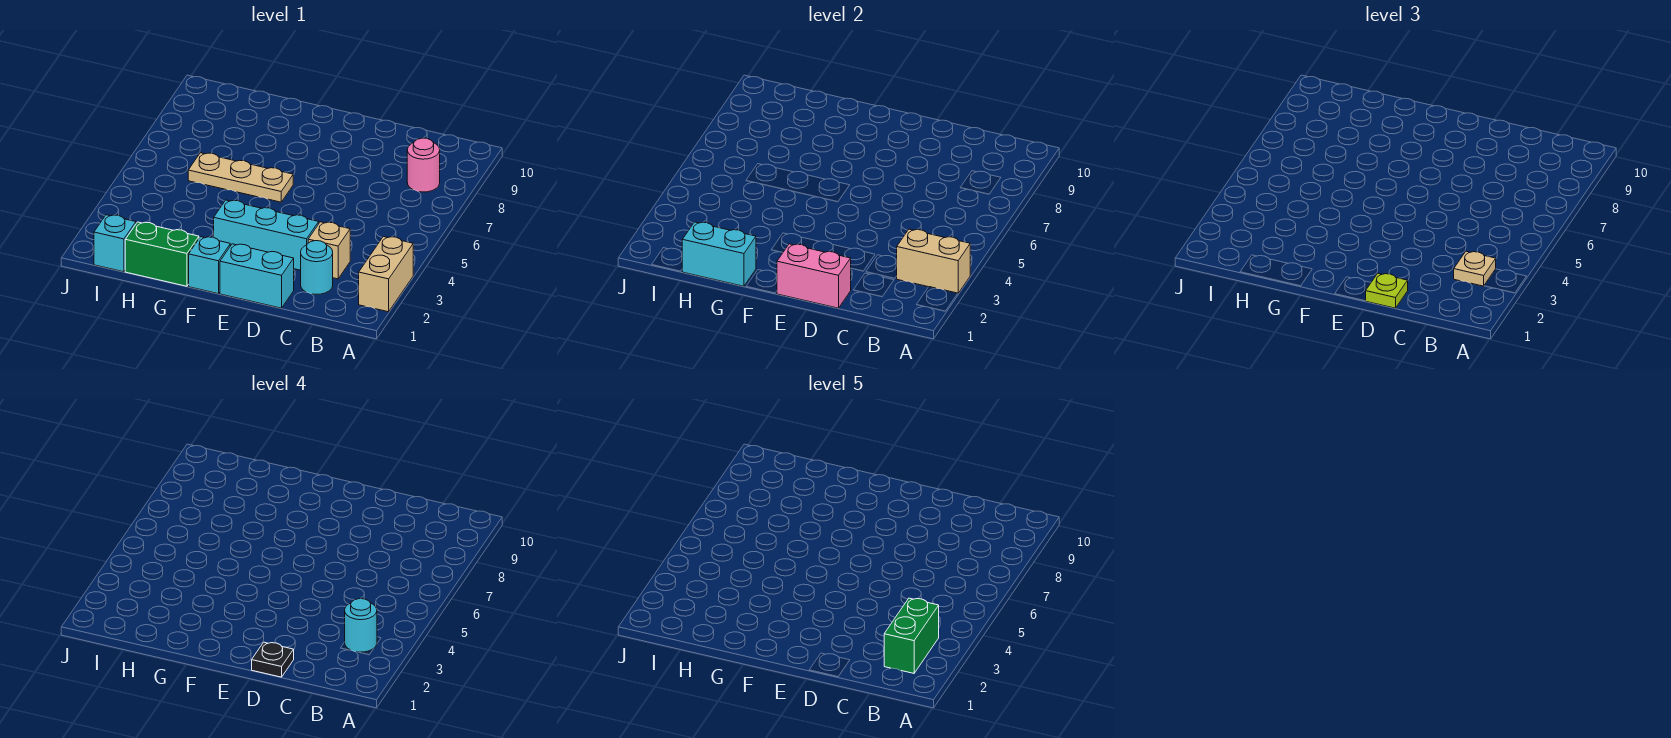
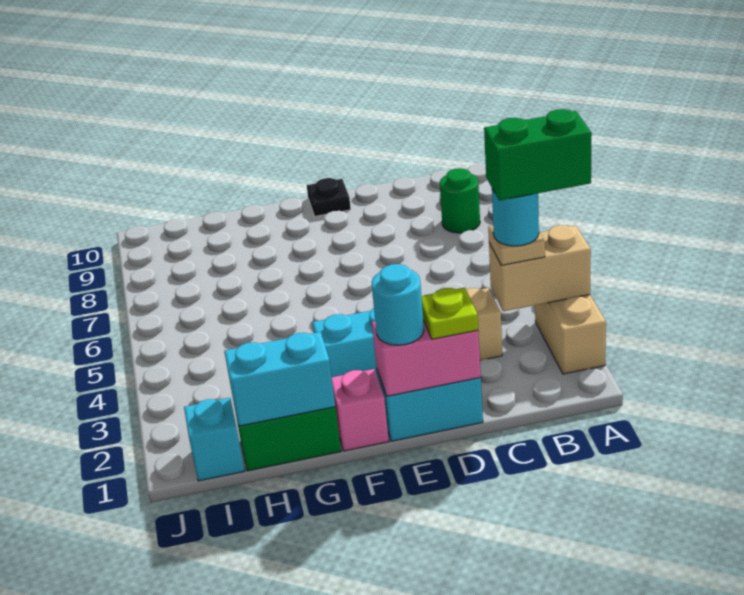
green 1x2 brick [884,598,939,673] -> green 1x2 brick turned to [484,109,592,200]
pink 1x1 round brick [407,138,440,192] -> green 1x1 round brick [440,168,480,233]
cyan 1x1 round brick [301,241,333,294] -> cyan 1x1 round brick moved to [371,264,424,345]
black 1x1 plate [252,642,294,677] -> black 1x1 plate moved to [307,178,351,216]
cyan 1x1 brick [189,237,230,294] -> pink 1x1 brick [332,369,389,451]
tan 1x3 plate [188,153,293,202] -> none

